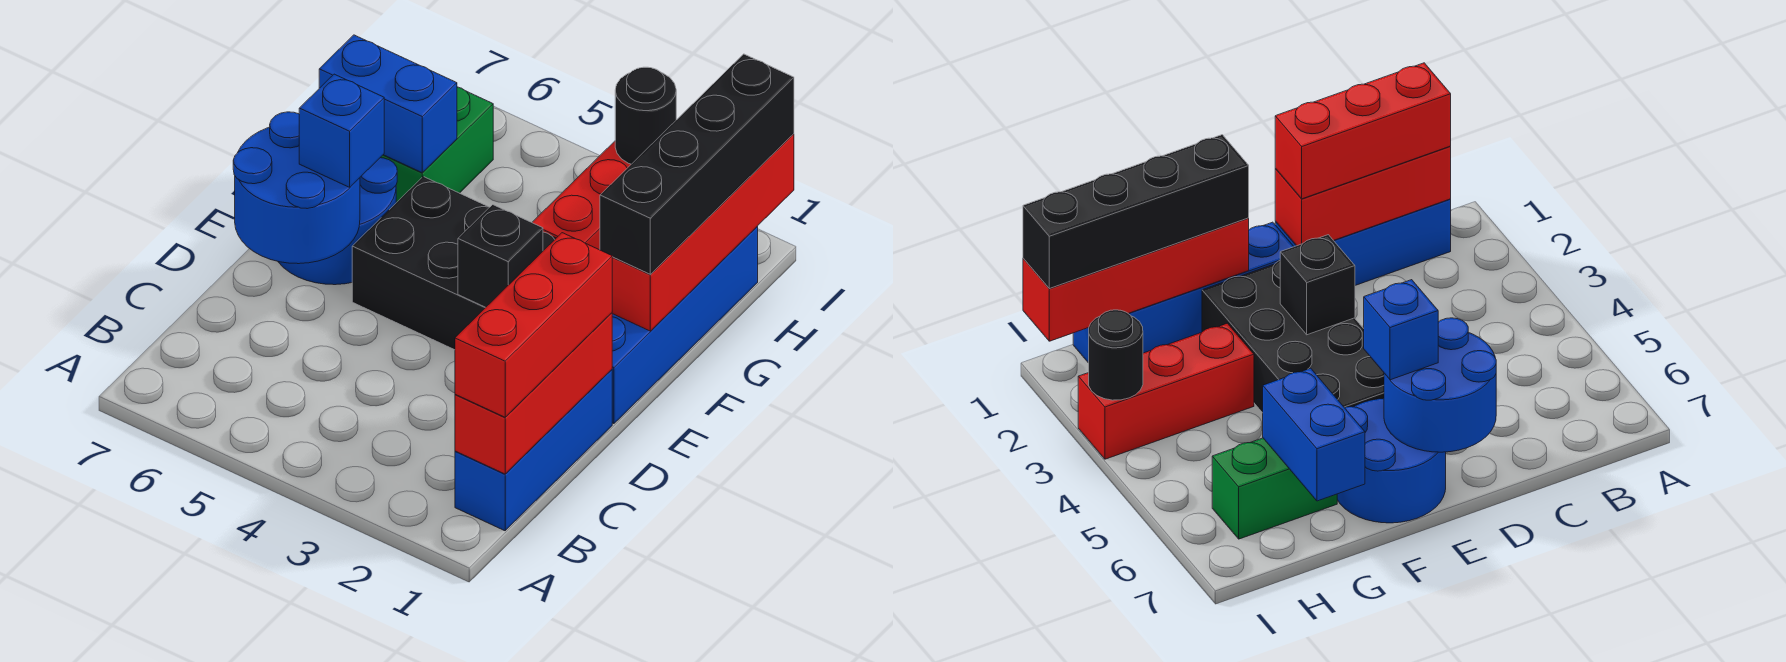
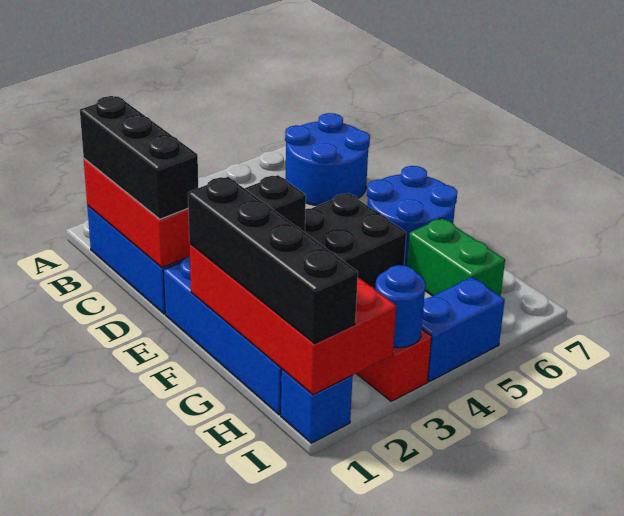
red 1x3 brick [455,233,612,417] -> black 1x3 brick [80,96,198,219]
blue 2x2 round brick [233,112,360,264] -> blue 2x2 round brick moved to [285,113,370,206]
blue 1x1 brick [299,74,384,187] -> blue 1x1 brick moved to [281,369,353,443]
red 1x4 brick [612,134,794,331] -> red 2x4 brick [189,244,396,395]
blue 1x2 brick [319,35,457,173] -> blue 1x2 brick moved to [422,277,505,382]
black 1x1 round brick [615,67,676,164] -> blue 1x1 round brick [375,265,426,348]

